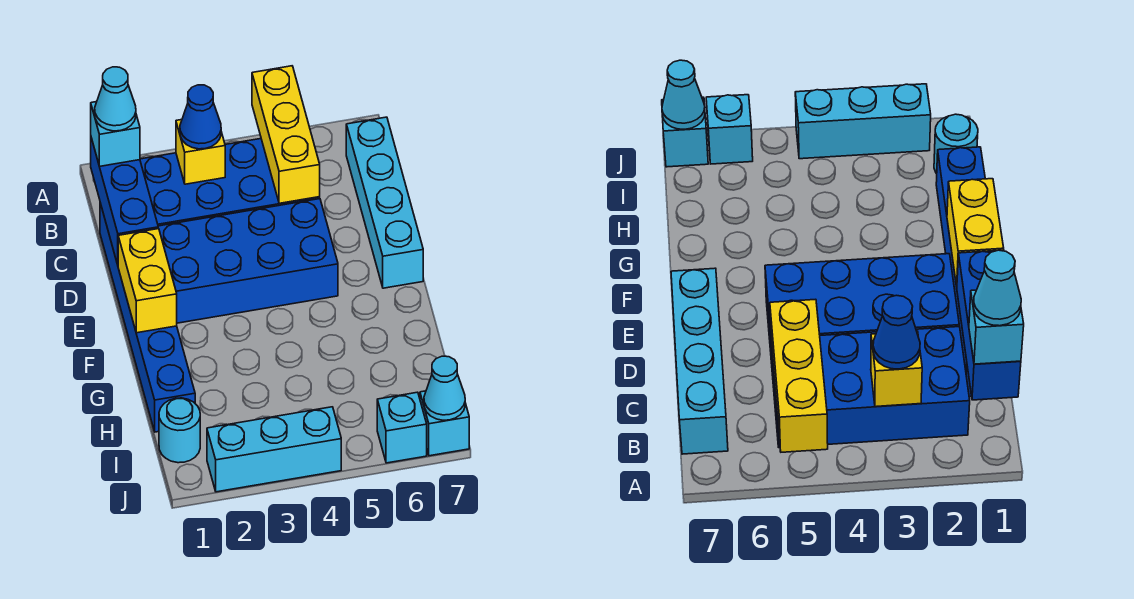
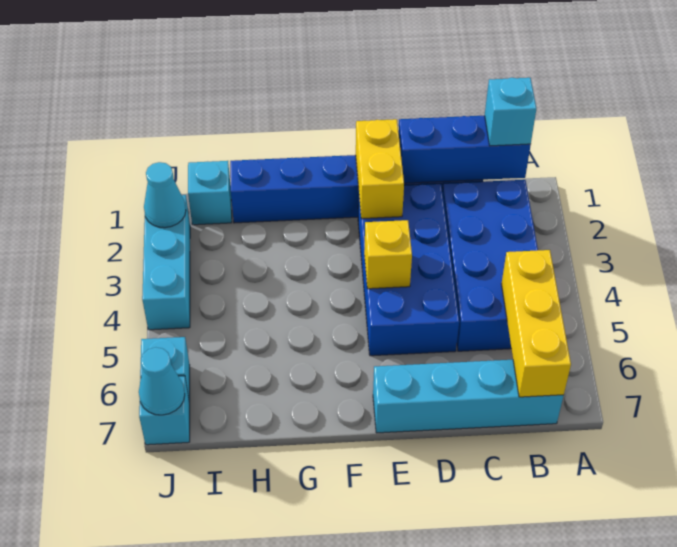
yellow 1x3 brick [252,66,320,203] -> yellow 1x3 brick turned to [502,250,571,397]
cyan 1x1 cone [95,67,136,131] -> cyan 1x1 cone moved to [144,162,186,228]
yellow 1x1 brick [176,120,225,184] -> yellow 1x1 brick moved to [364,220,412,289]
blue 1x1 cone [180,85,221,149] -> none
yellow 1x2 brick [118,229,177,333] -> yellow 1x2 brick turned to [356,119,404,219]
cyan 1x1 round brick [159,398,200,463] -> cyan 1x1 brick [188,161,232,225]

